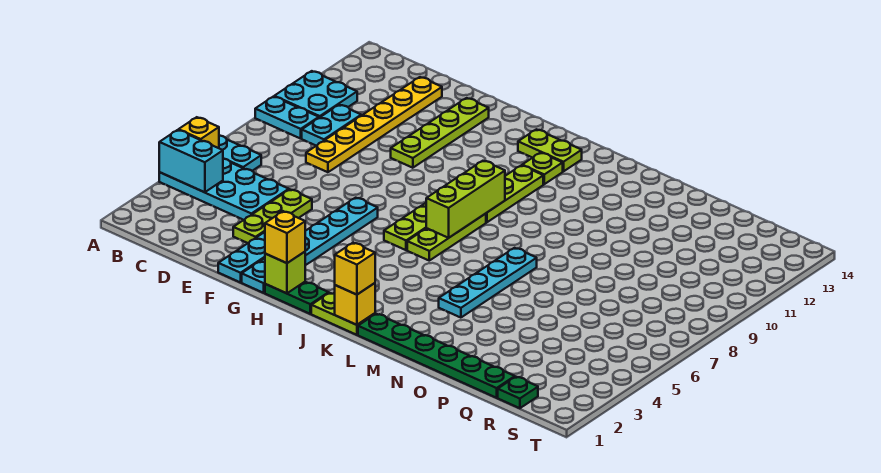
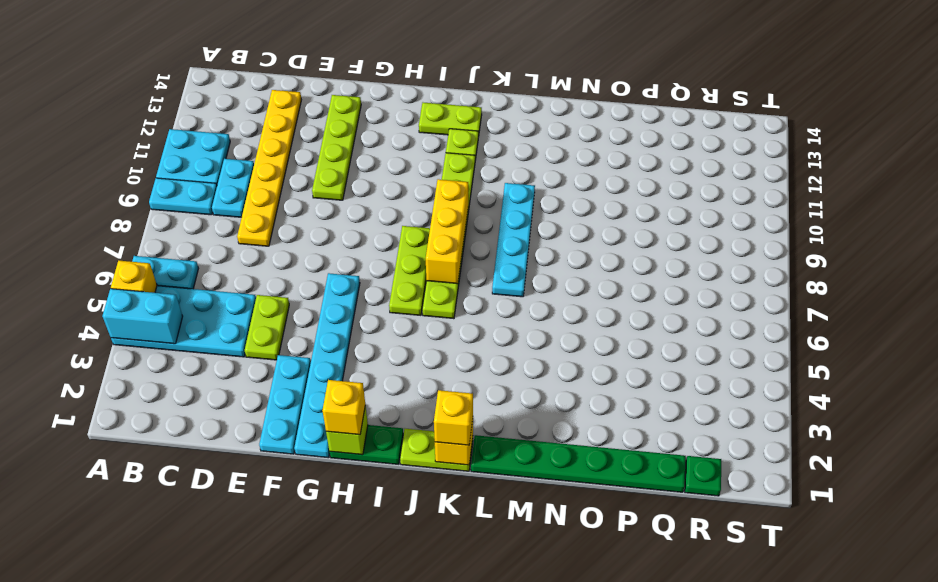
lime 1x3 plate [233,190,312,243] -> lime 1x2 plate [245,295,289,360]
lime 1x3 brick [426,161,505,238] -> yellow 1x3 brick [426,179,468,284]
cyan 1x4 plate [439,248,537,318] -> cyan 1x4 plate moved to [492,183,535,297]

